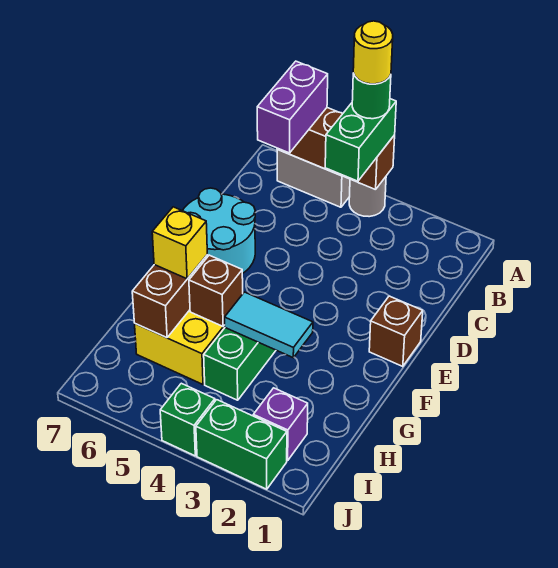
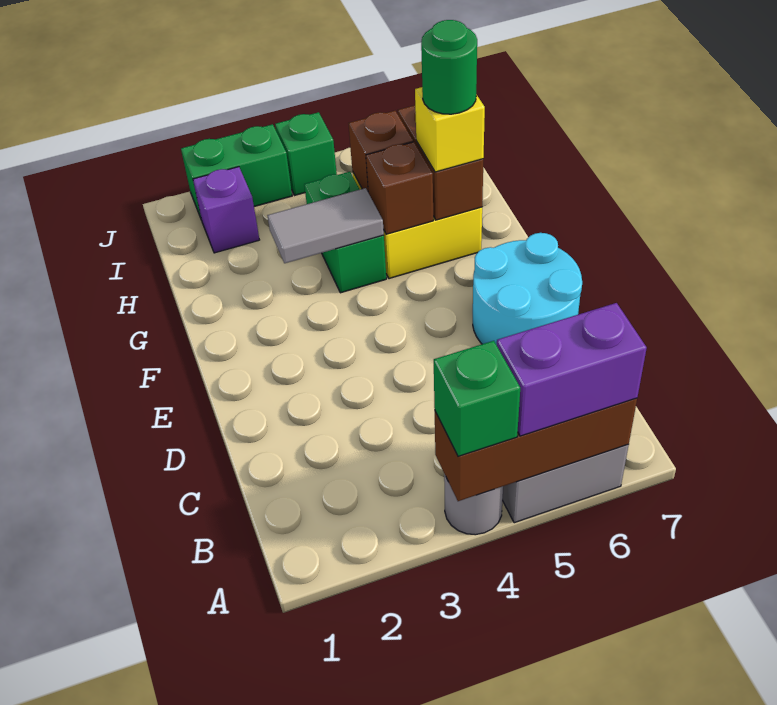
green 1x2 brick [325,99,396,181] -> green 1x1 brick [434,341,520,456]
green 1x1 round brick [352,73,391,119] -> green 1x1 round brick moved to [421,20,477,114]
yellow 1x1 round brick [353,21,393,84] -> none
purple 1x2 brick [257,61,328,153] -> purple 1x2 brick turned to [497,303,647,436]
brown 1x1 brick [369,296,423,367] -> brown 1x1 brick moved to [348,111,413,193]
cyan 1x2 tile [225,292,313,358] -> grey 1x2 tile [267,188,384,263]

